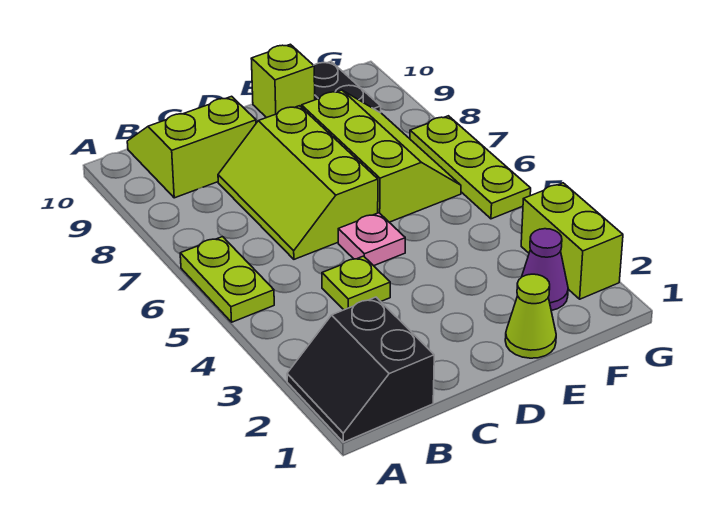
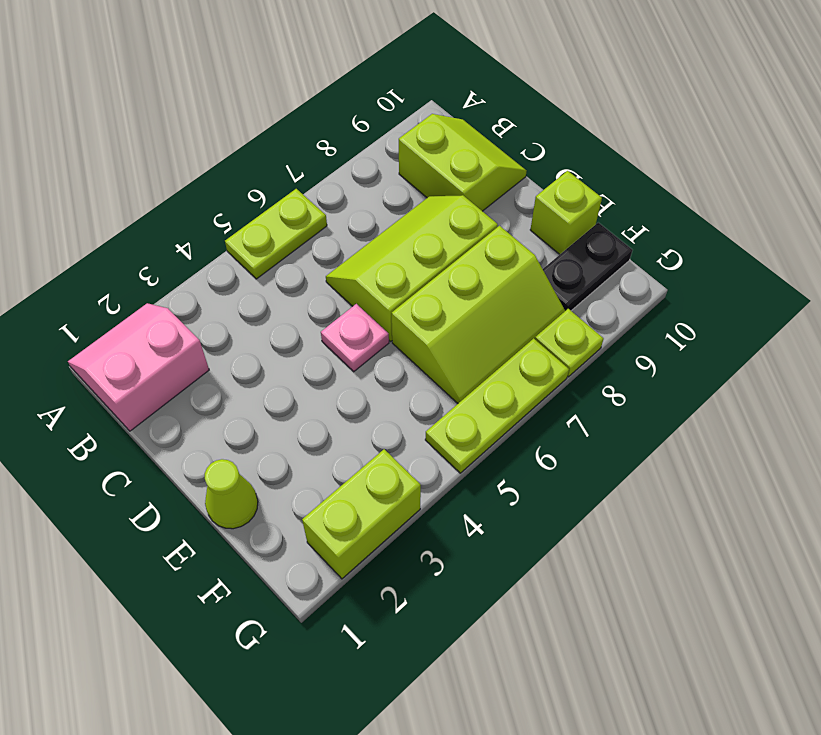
black 2x2 slope [287,297,434,442] -> pink 2x2 slope [68,303,209,431]
lime 1x1 plate [322,256,390,310] -> lime 1x1 plate moved to [535,309,604,377]
purple 1x1 cone [522,229,568,311] -> none

